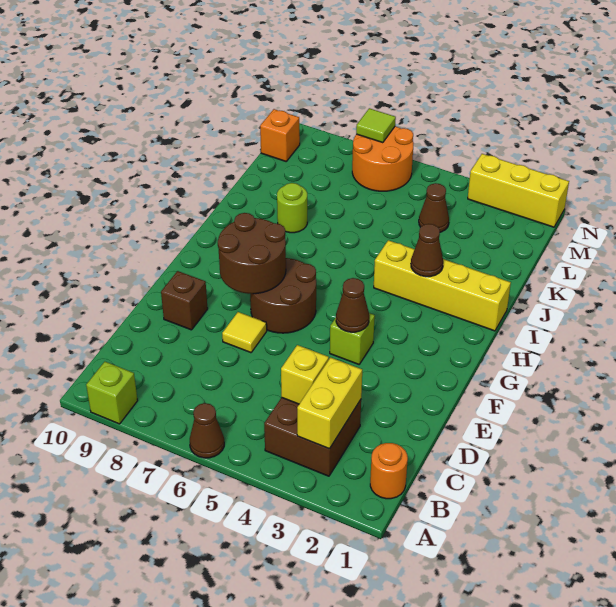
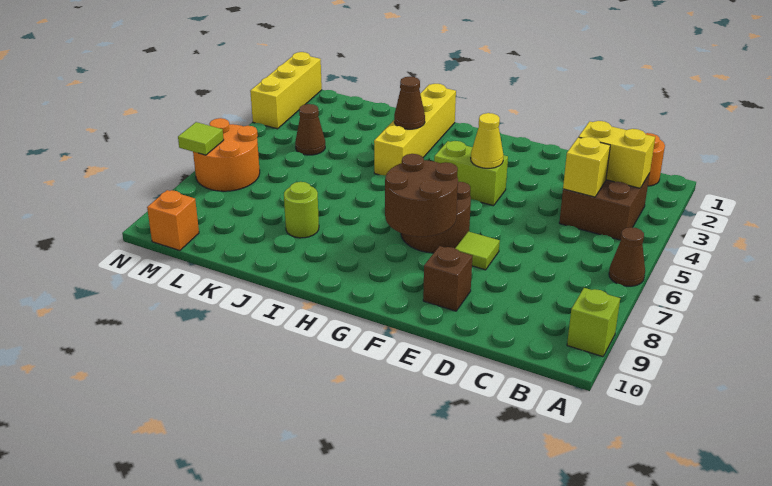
yellow 1x1 tile [222,312,267,353] -> lime 1x1 tile [455,232,500,270]
lime 1x1 brick [330,313,375,364] -> lime 1x2 brick [434,141,508,206]
brown 1x1 cone [336,278,369,332] -> yellow 1x1 cone [471,113,504,168]

